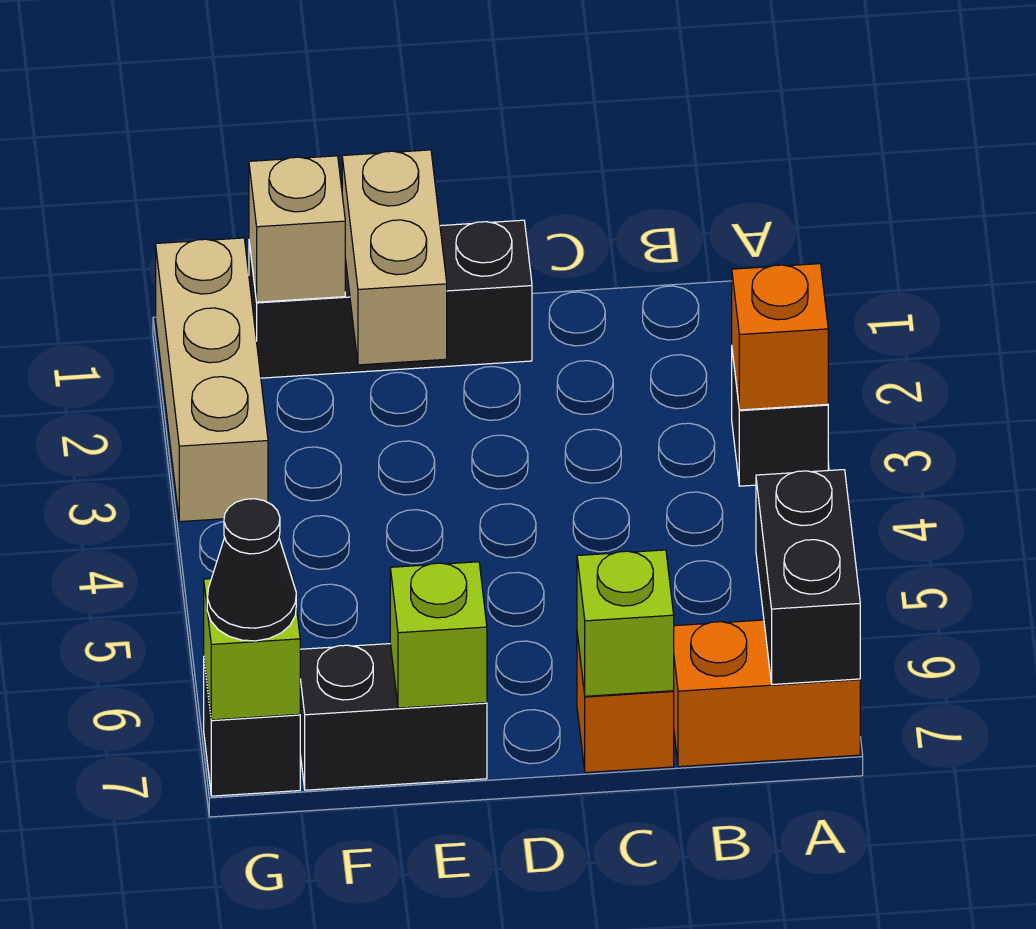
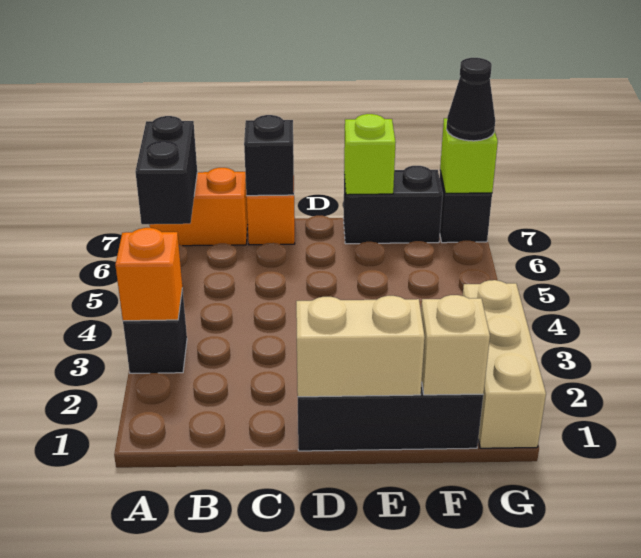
lime 1x1 brick [577,550,674,696] -> black 1x1 brick [244,115,294,196]
tan 1x2 brick [342,150,447,365] -> tan 1x2 brick turned to [296,296,425,397]

